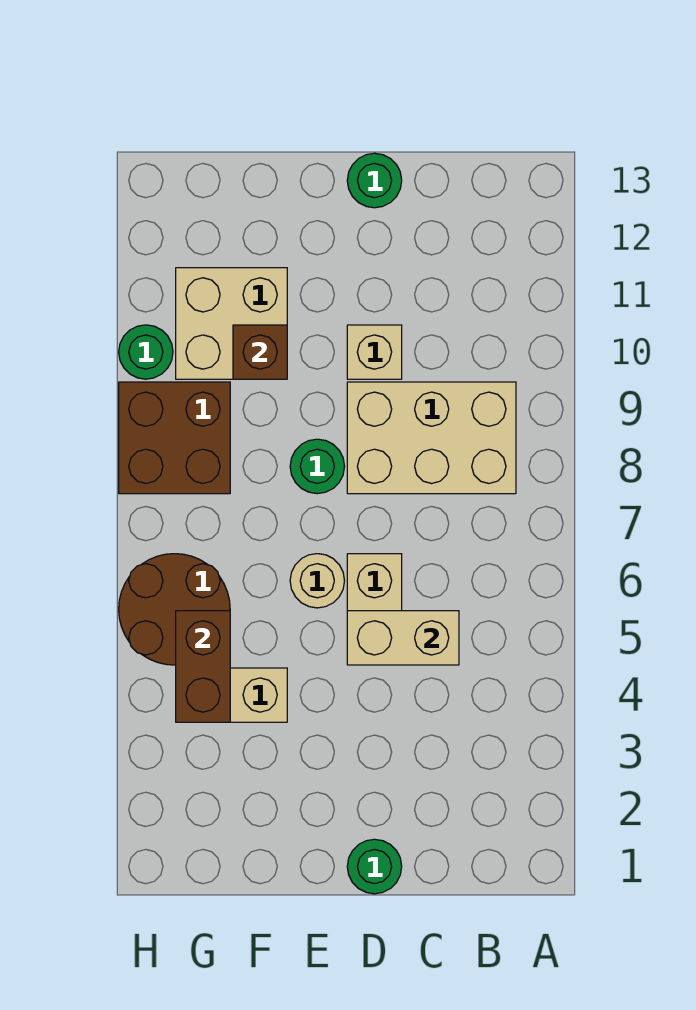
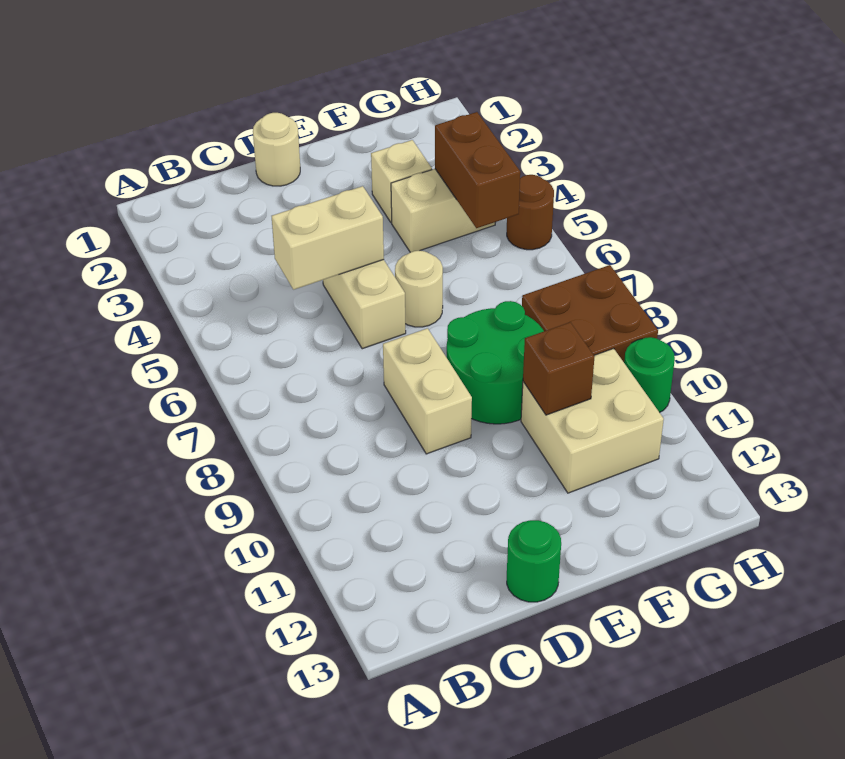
tan 2x3 brick [347,382,516,494] -> tan 1x2 brick [383,328,472,454]
green 1x1 round brick [347,839,402,894] -> tan 1x1 round brick [253,113,300,186]
tan 1x1 brick [347,325,402,379] -> tan 1x1 brick moved to [371,140,432,223]
green 1x1 round brick [290,439,345,494] -> green 2x2 round brick [447,301,544,424]
brown 2x2 round brick [119,554,230,665] -> brown 1x1 round brick [507,175,554,250]

